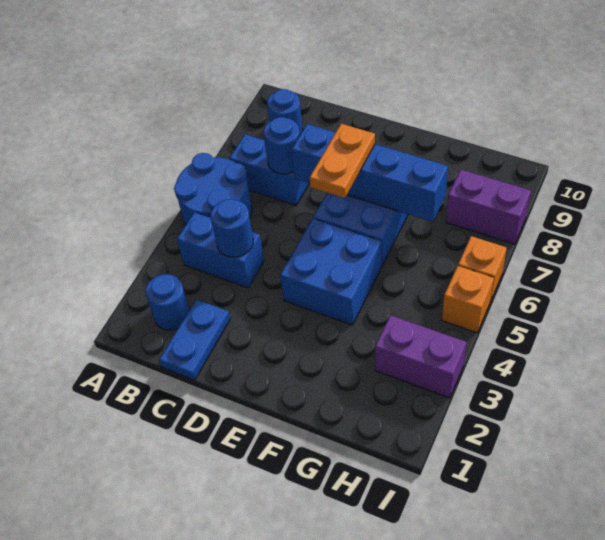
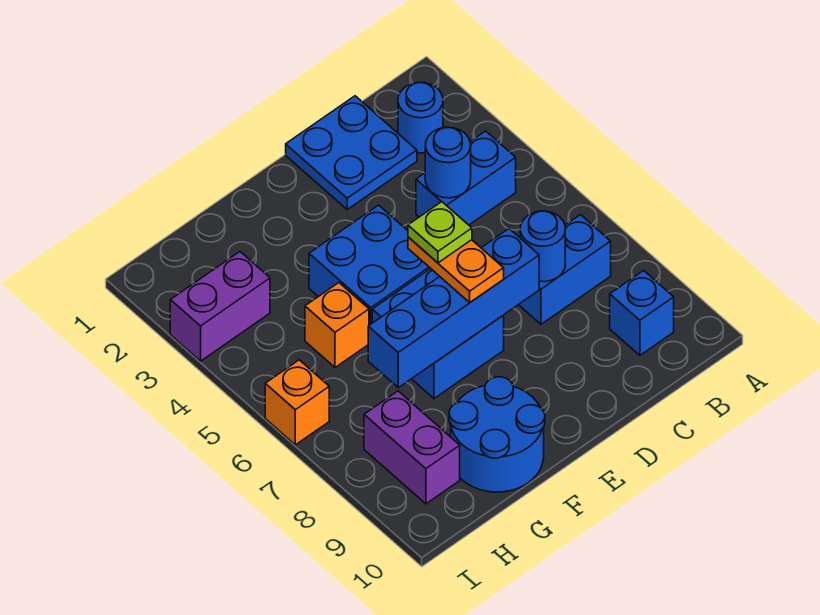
blue 2x2 round brick [174,153,252,225] -> blue 2x2 round brick moved to [449,377,545,492]
blue 1x1 round brick [267,89,303,134] -> blue 1x1 brick [610,270,674,355]
blue 1x2 plate [159,299,230,380] -> blue 2x2 plate [286,96,417,209]
none -> lime 1x1 plate [408,202,472,263]
purple 1x2 brick [446,170,531,244] -> purple 1x2 brick turned to [364,391,460,504]
orange 1x1 brick [442,266,494,333] -> orange 1x1 brick moved to [305,283,369,367]

